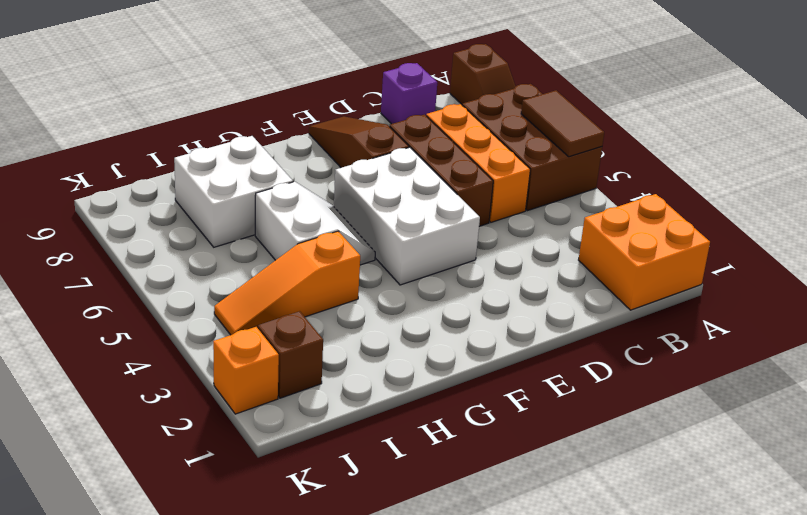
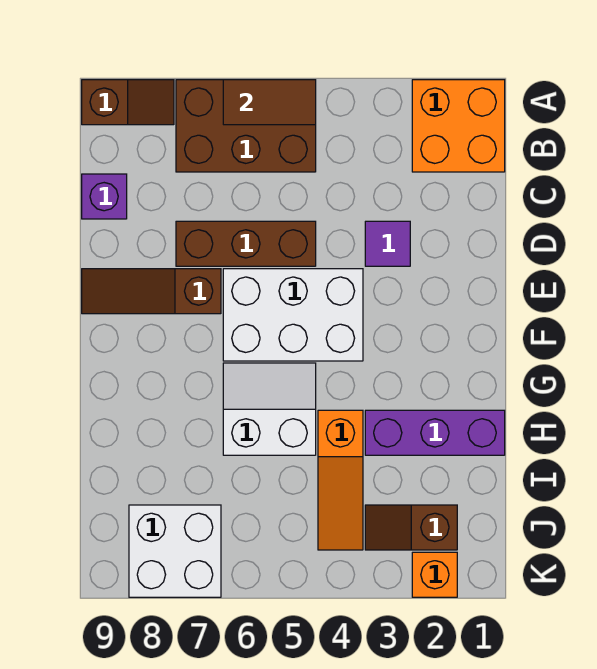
orange 1x3 brick [426,104,530,222] -> none
none -> purple 1x1 tile [365,221,410,266]
none -> purple 1x3 brick [365,410,505,455]
white 2x2 brick [174,136,293,247] -> white 2x2 brick moved to [129,505,221,597]

